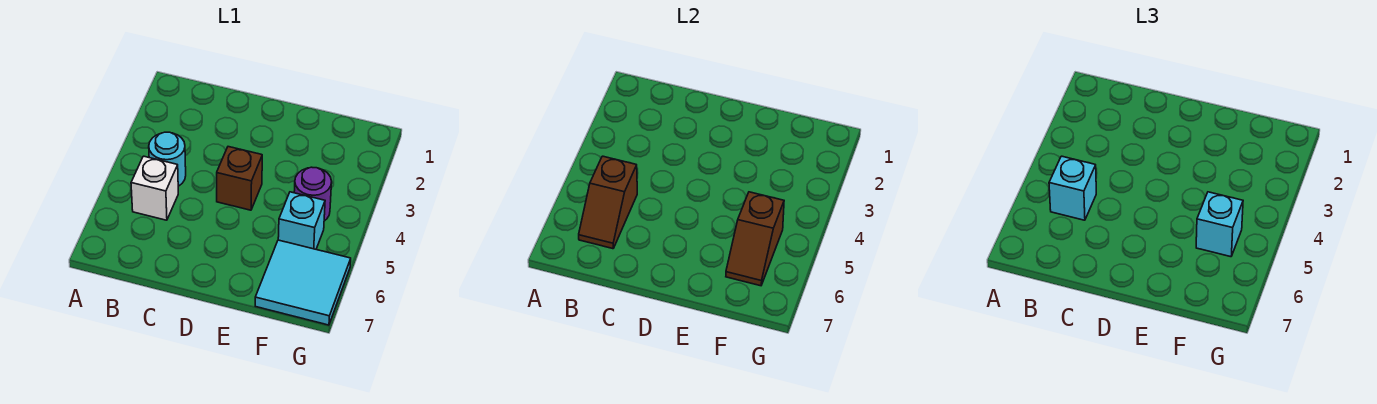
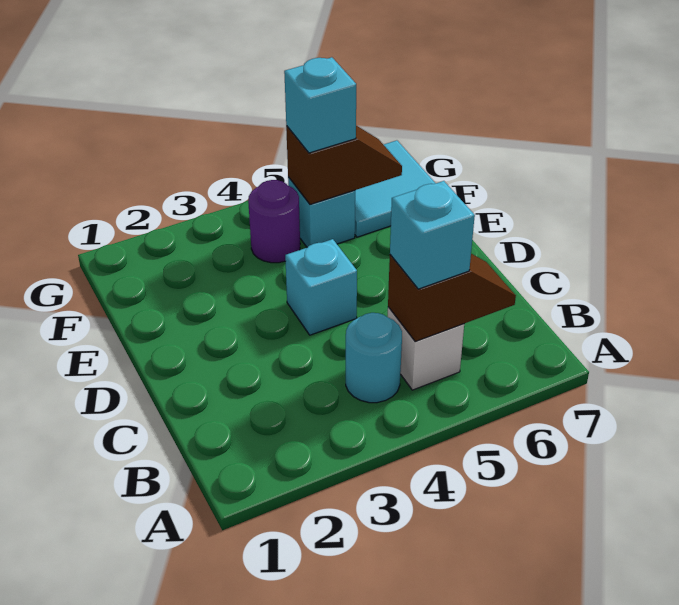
brown 1x1 brick [217,147,262,210] -> cyan 1x1 brick [285,239,357,335]

